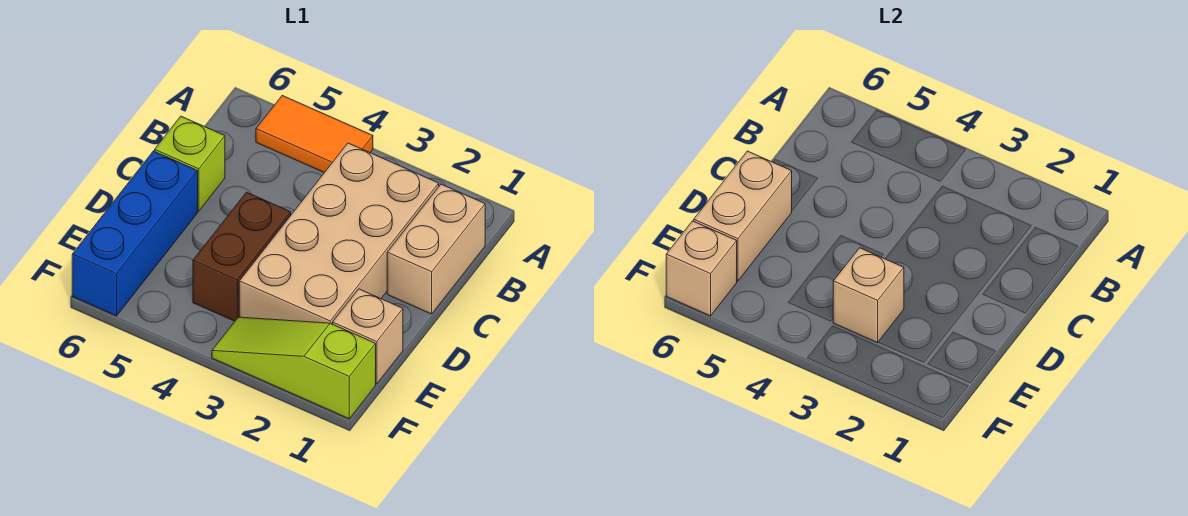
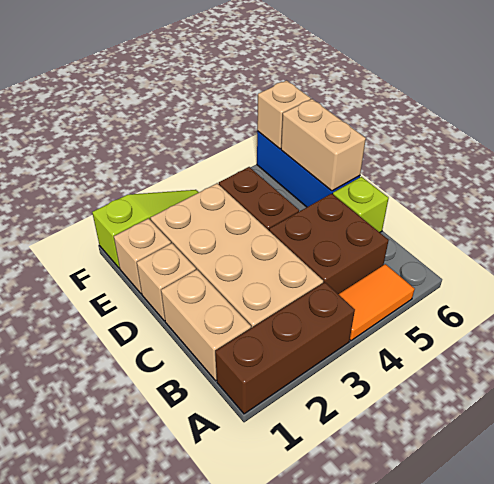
none -> brown 1x3 brick [215,282,355,414]
none -> brown 2x2 brick [269,193,389,294]
tan 1x1 brick [833,248,904,343] -> tan 1x1 brick moved to [137,243,196,321]

